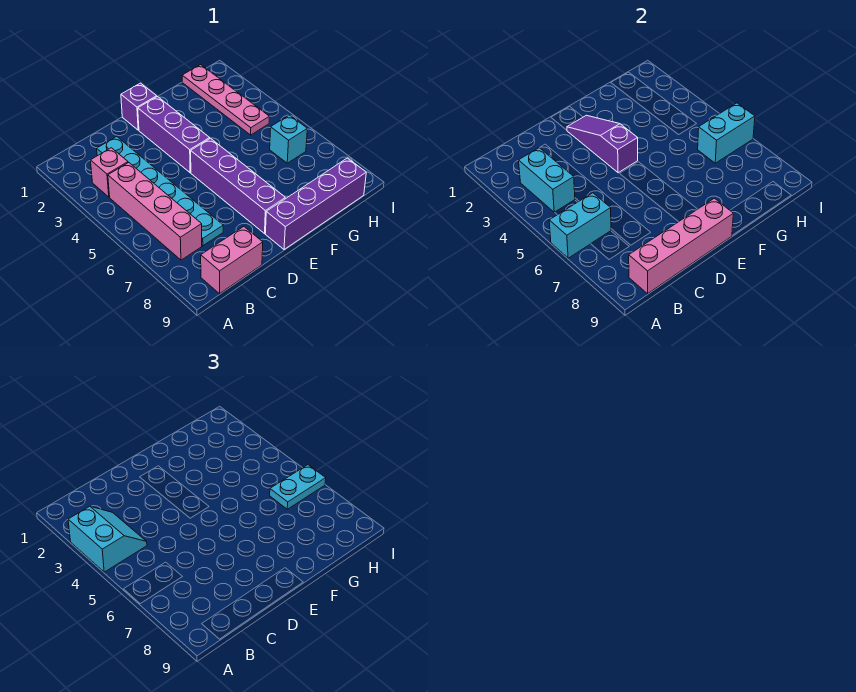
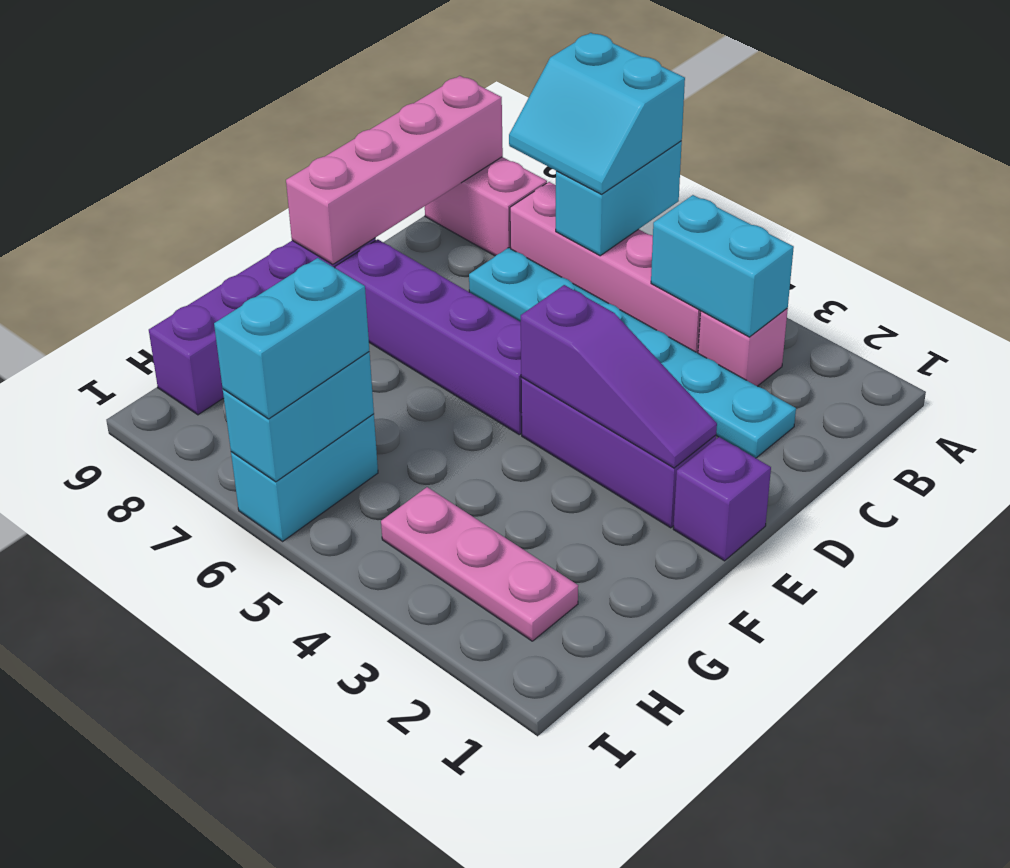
cyan 2x2 slope [68,506,147,572] -> cyan 2x2 slope moved to [509,33,685,194]
pink 1x2 brick [201,227,263,294] -> pink 1x2 brick turned to [425,157,547,256]
pink 1x4 plate [182,65,269,135] -> pink 1x3 plate [381,487,578,641]
cyan 1x1 brick [270,115,307,163] -> cyan 1x2 brick [231,414,378,541]
cyan 1x2 plate [270,465,326,509] -> cyan 1x2 brick [214,258,369,419]

